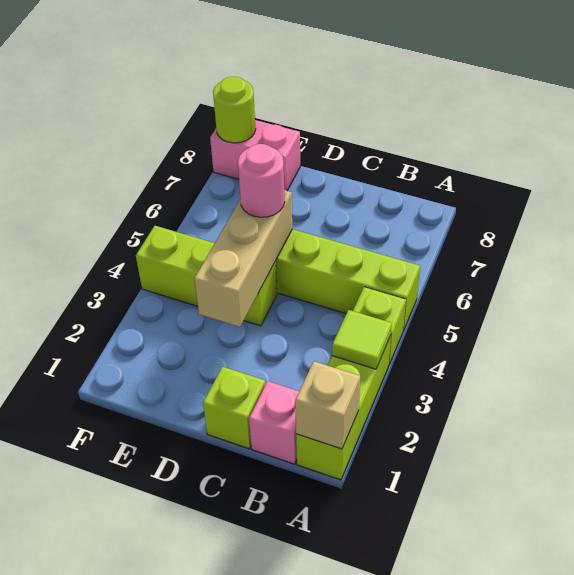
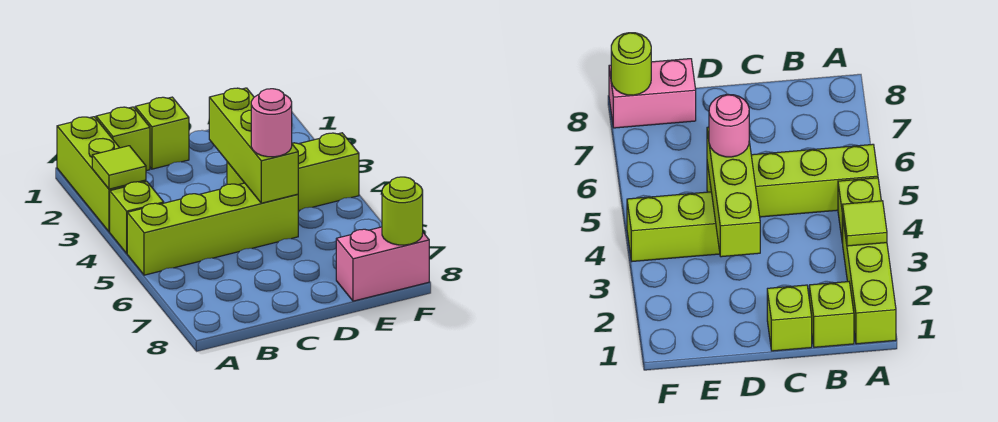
tan 1x1 brick [295,361,360,449] -> none
pink 1x1 brick [249,381,299,464] -> lime 1x1 brick [96,107,150,171]
tan 1x3 brick [194,190,292,327] -> lime 1x3 brick [209,88,298,203]

